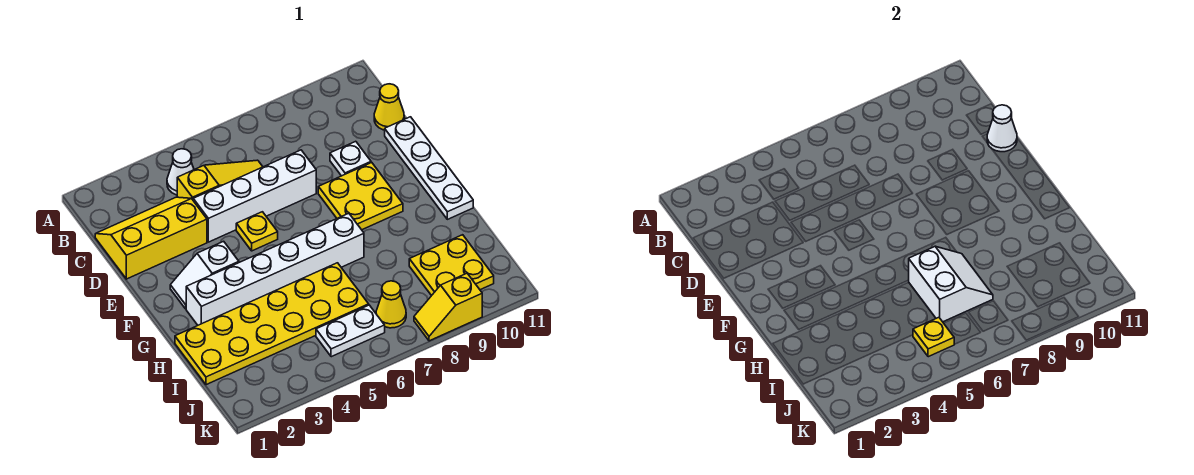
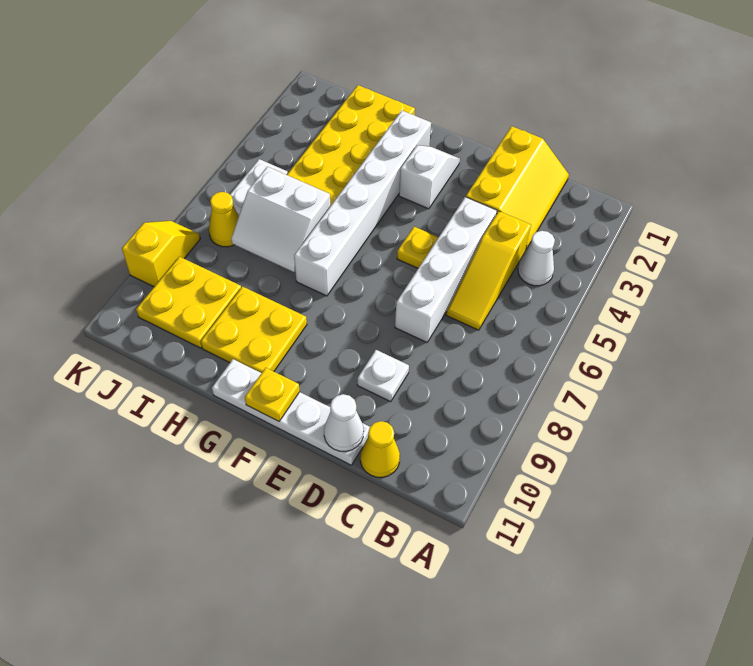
yellow 2x2 plate [318,163,403,230] -> yellow 2x2 plate moved to [201,287,307,373]
yellow 1x1 plate [913,317,954,357] -> yellow 1x1 plate moved to [245,368,300,421]

